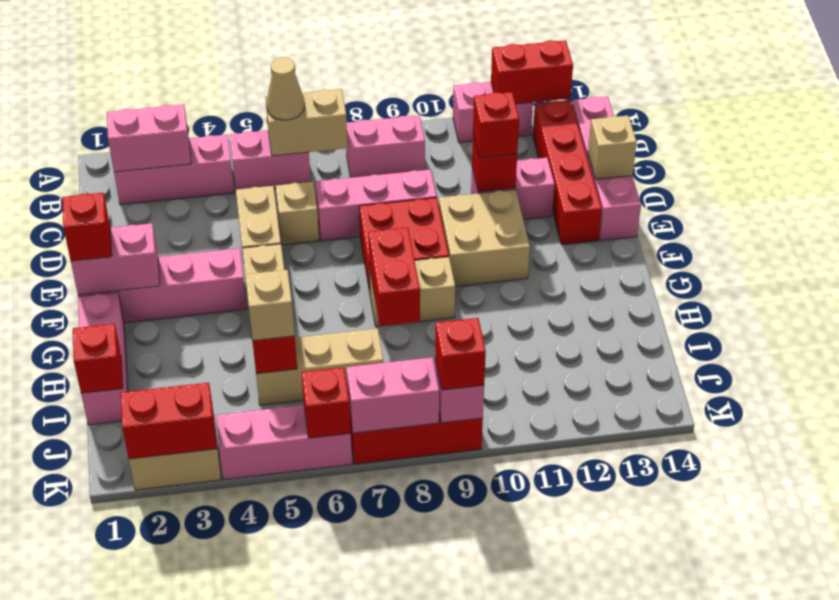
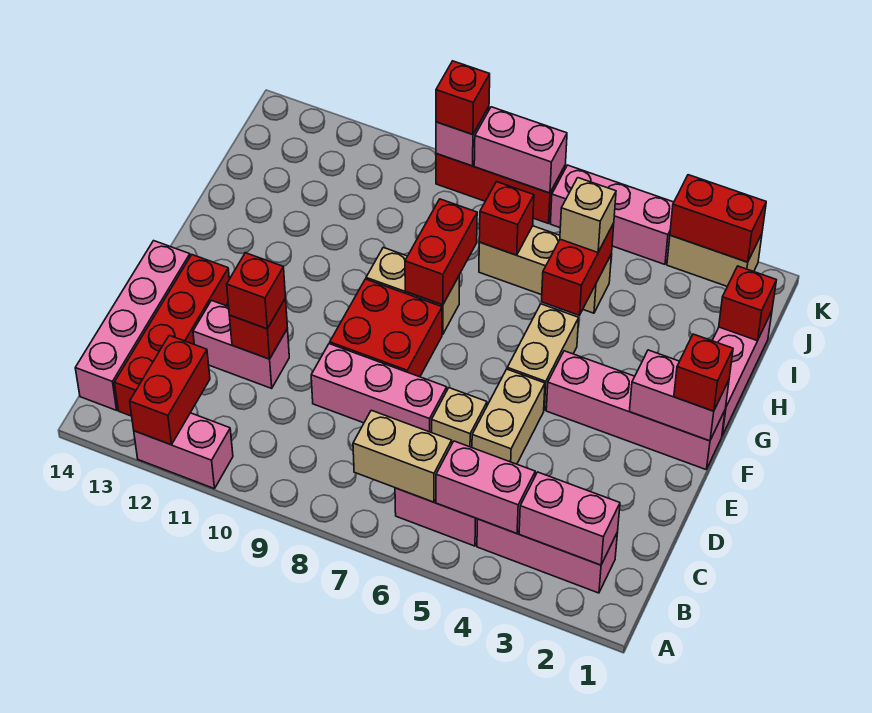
red 1x2 brick [491,40,573,104] -> red 1x2 brick turned to [130,335,210,445]
tan 1x1 cone [267,57,305,120] -> none
pink 1x2 brick [346,115,425,178] -> pink 1x2 brick moved to [436,441,535,534]
tan 1x1 brick [588,116,637,179] -> none
tan 2x2 brick [439,190,530,287] -> none
red 1x1 brick [302,367,351,438] -> red 1x1 brick moved to [479,182,534,255]

